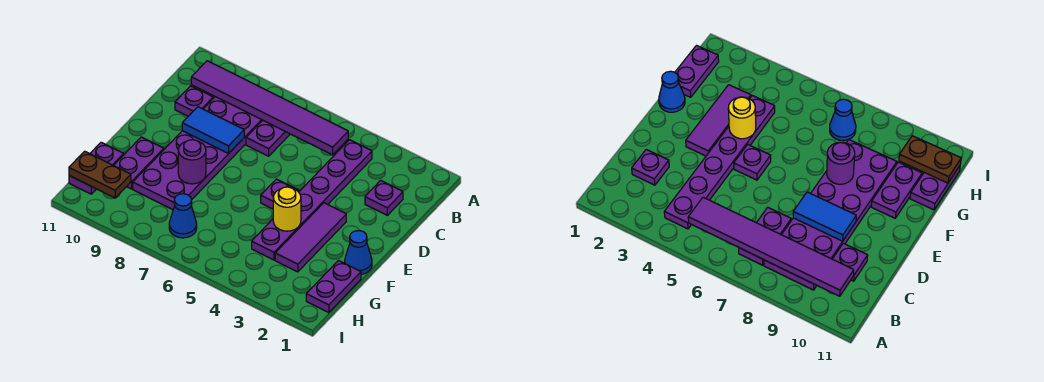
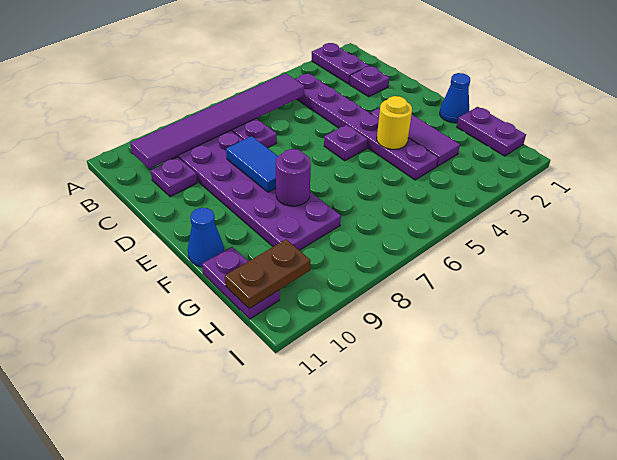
blue 1x2 tile [182,107,244,153] -> blue 1x2 tile turned to [226,136,278,192]
purple 1x2 plate [114,137,164,189] -> purple 1x2 plate moved to [312,43,369,84]
blue 1x1 cone [169,194,197,238] -> blue 1x1 cone moved to [188,208,224,267]

